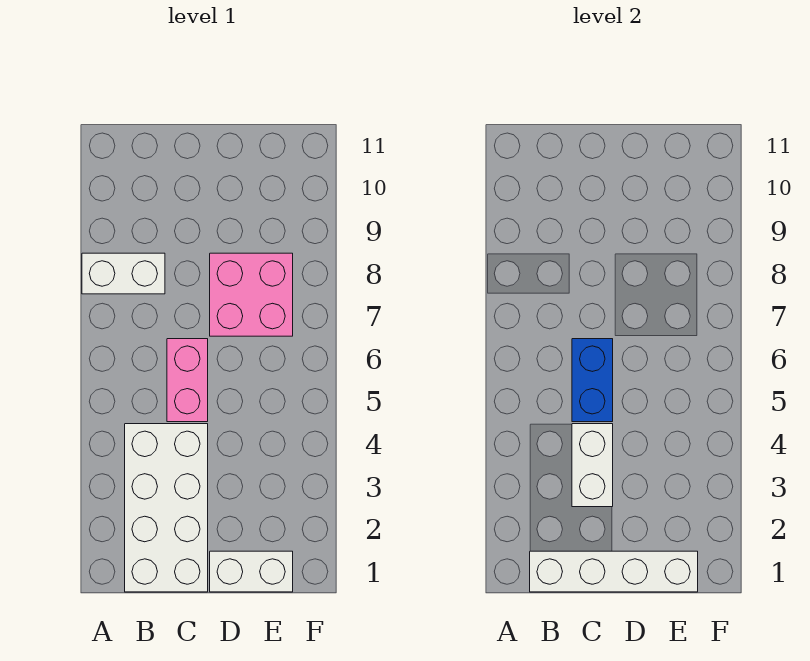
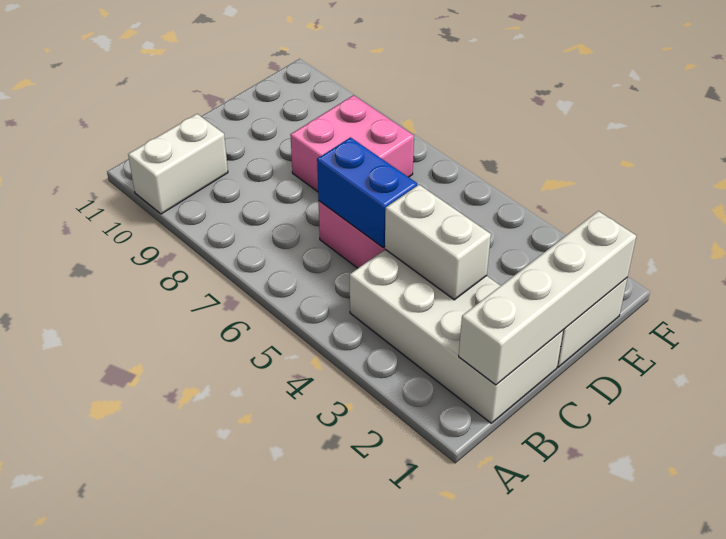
white 1x2 brick [82,253,165,294] -> white 1x2 brick moved to [128,114,228,214]

